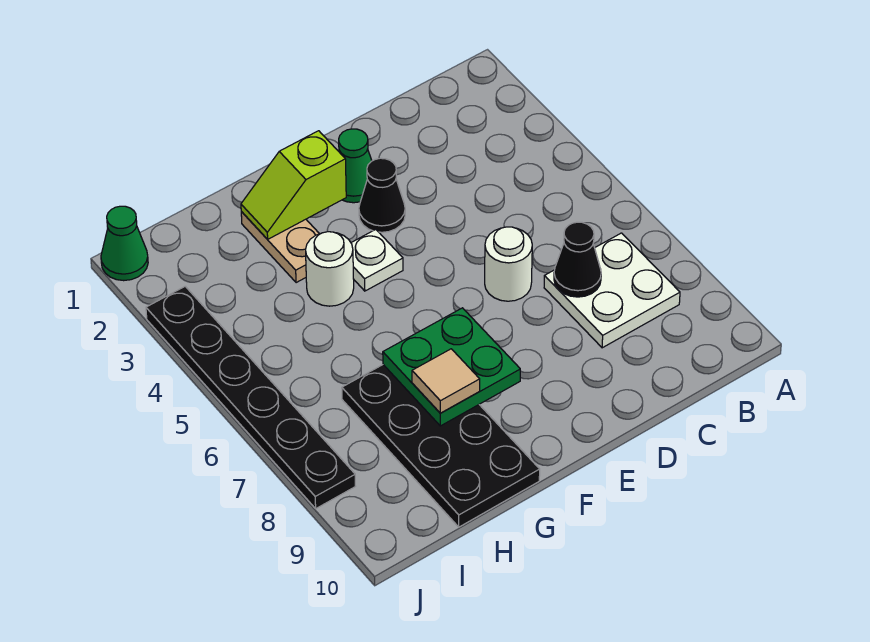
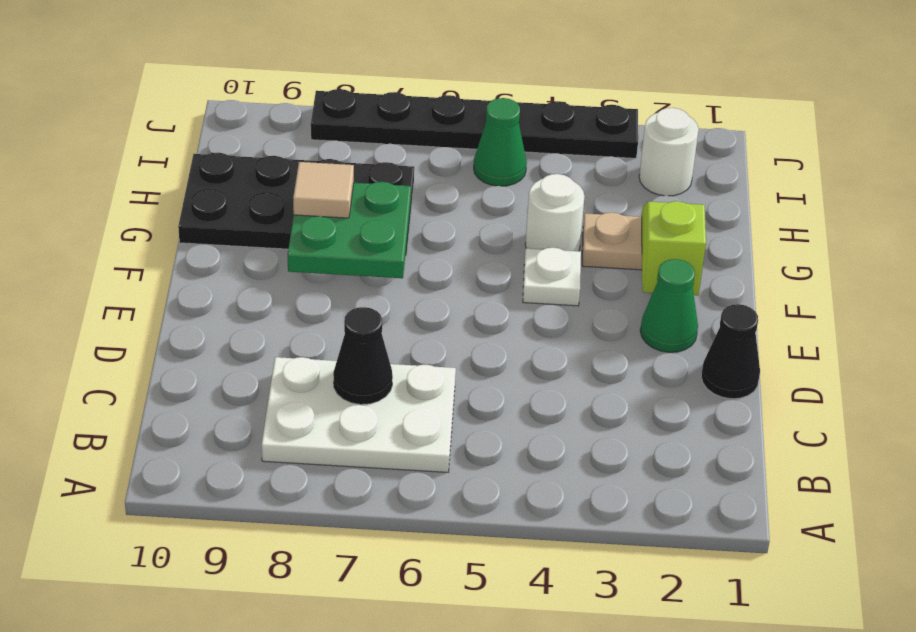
white 2x2 plate [544,233,680,348] -> white 2x3 plate [262,357,456,472]
white 1x1 round brick [485,227,532,301] -> white 1x1 round brick moved to [639,108,699,196]
black 1x1 cone [359,158,405,232] -> black 1x1 cone moved to [701,304,760,399]
green 1x1 cone [101,206,148,281] -> green 1x1 cone moved to [474,98,527,186]

